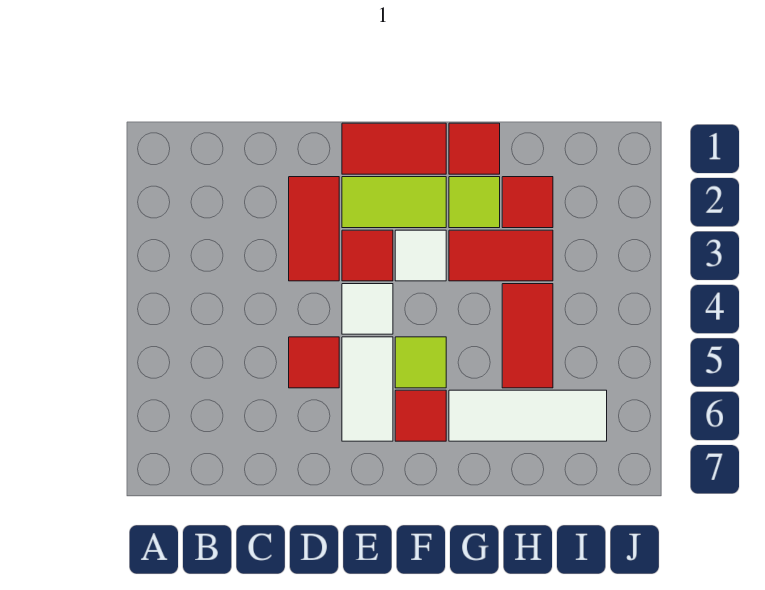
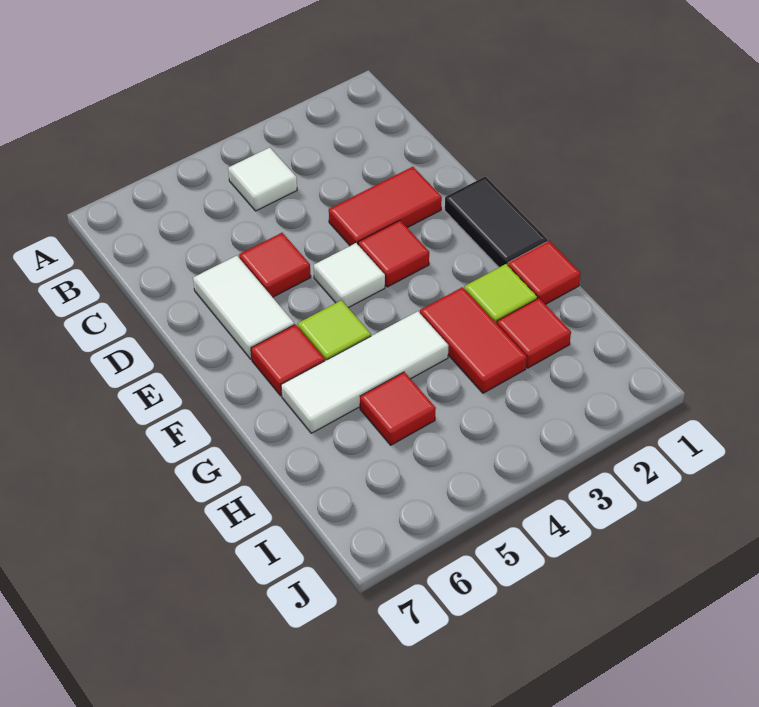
red 1x2 tile [342,123,446,174] -> black 1x2 tile [445,176,547,267]
lime 1x2 tile [342,177,446,228] -> none
white 1x2 tile [342,337,393,441] -> white 1x2 tile turned to [193,256,294,359]
white 1x1 tile [395,230,446,281] -> white 1x1 tile moved to [228,147,297,211]
white 1x3 tile [449,390,607,441] -> white 1x3 tile turned to [281,311,449,433]
red 1x2 tile [502,284,553,388] -> red 1x1 tile [360,372,436,445]

